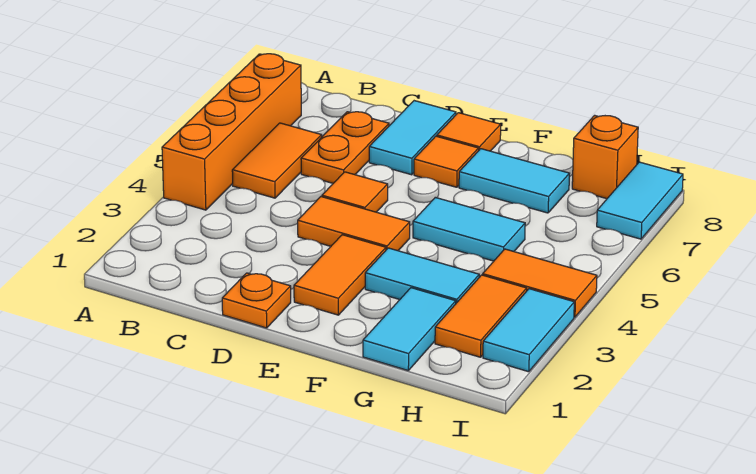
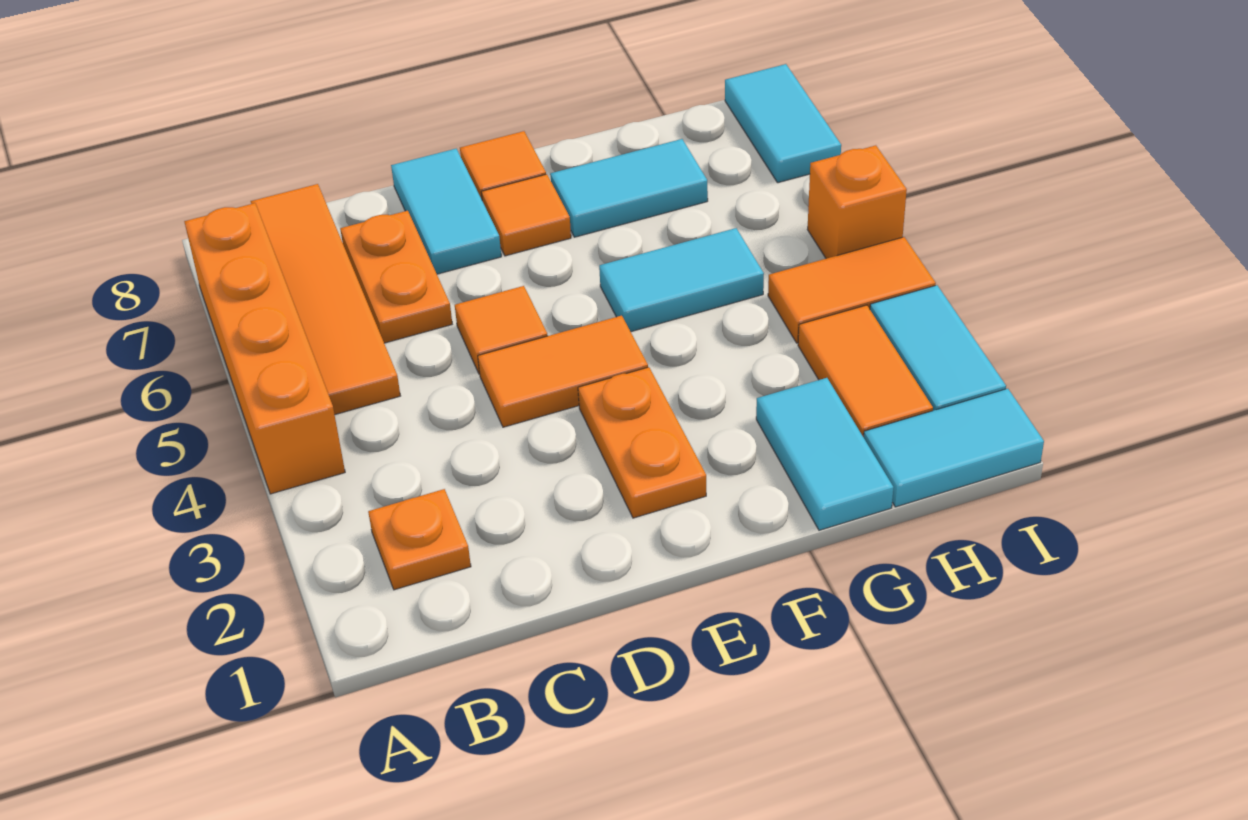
orange 1x2 tile [232,123,322,198] -> orange 1x4 tile [251,184,400,415]
orange 1x1 plate [222,273,291,328] -> orange 1x1 plate moved to [368,489,471,590]
orange 1x2 tile [294,235,386,315] -> orange 1x2 plate [578,367,706,518]
cyan 1x2 tile [365,248,479,303] -> cyan 1x2 tile moved to [864,389,1044,507]
orange 1x1 brick [572,115,638,199] -> orange 1x1 brick moved to [808,145,907,259]

